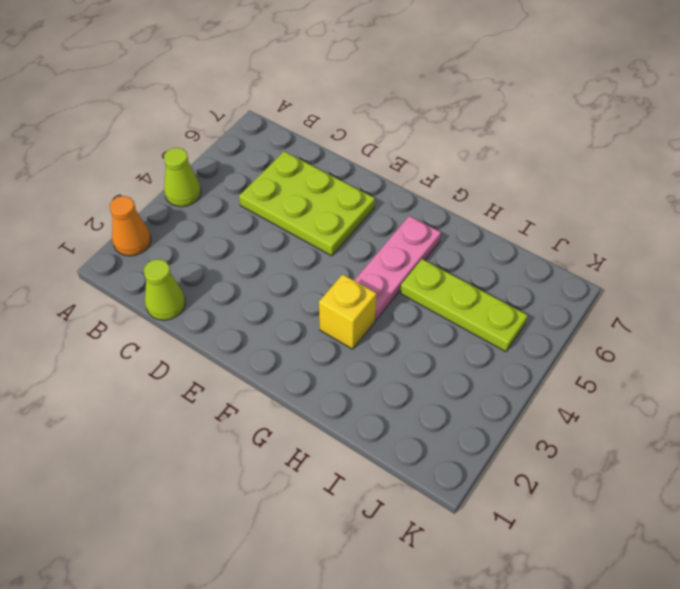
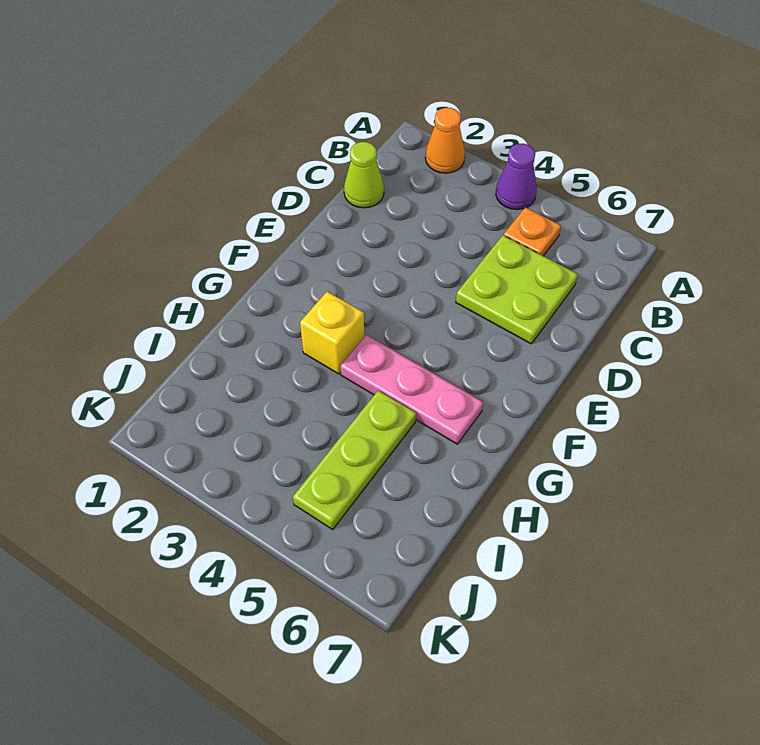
lime 1x1 cone [164,148,201,207] -> purple 1x1 cone [496,144,537,210]
none -> orange 1x1 plate [504,207,561,256]
lime 2x3 plate [239,151,375,256] -> lime 2x2 plate [456,235,578,344]

